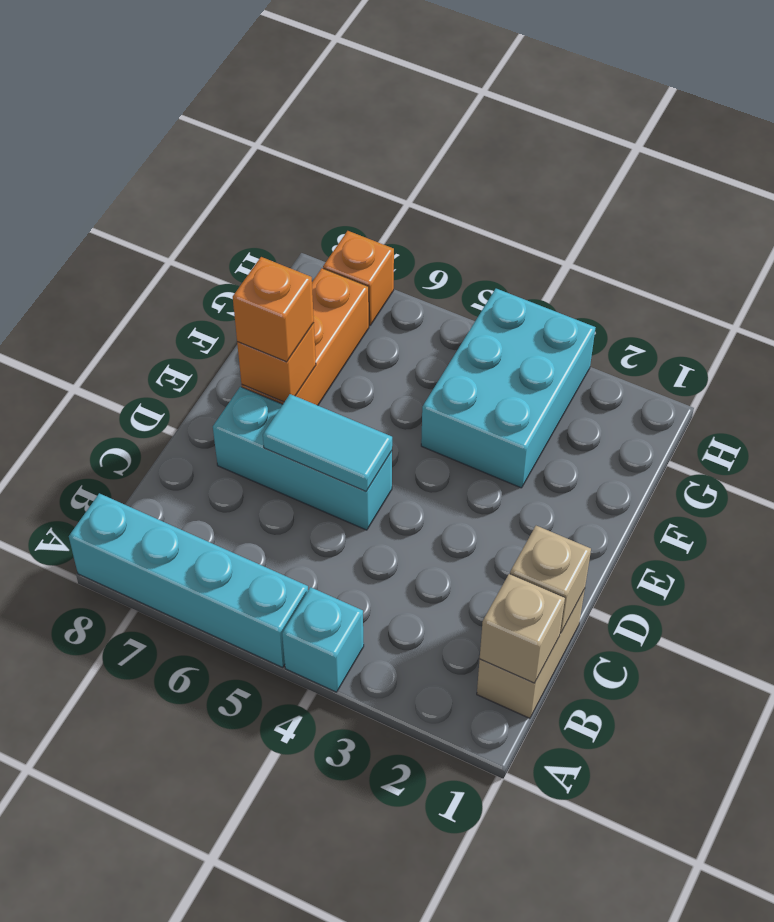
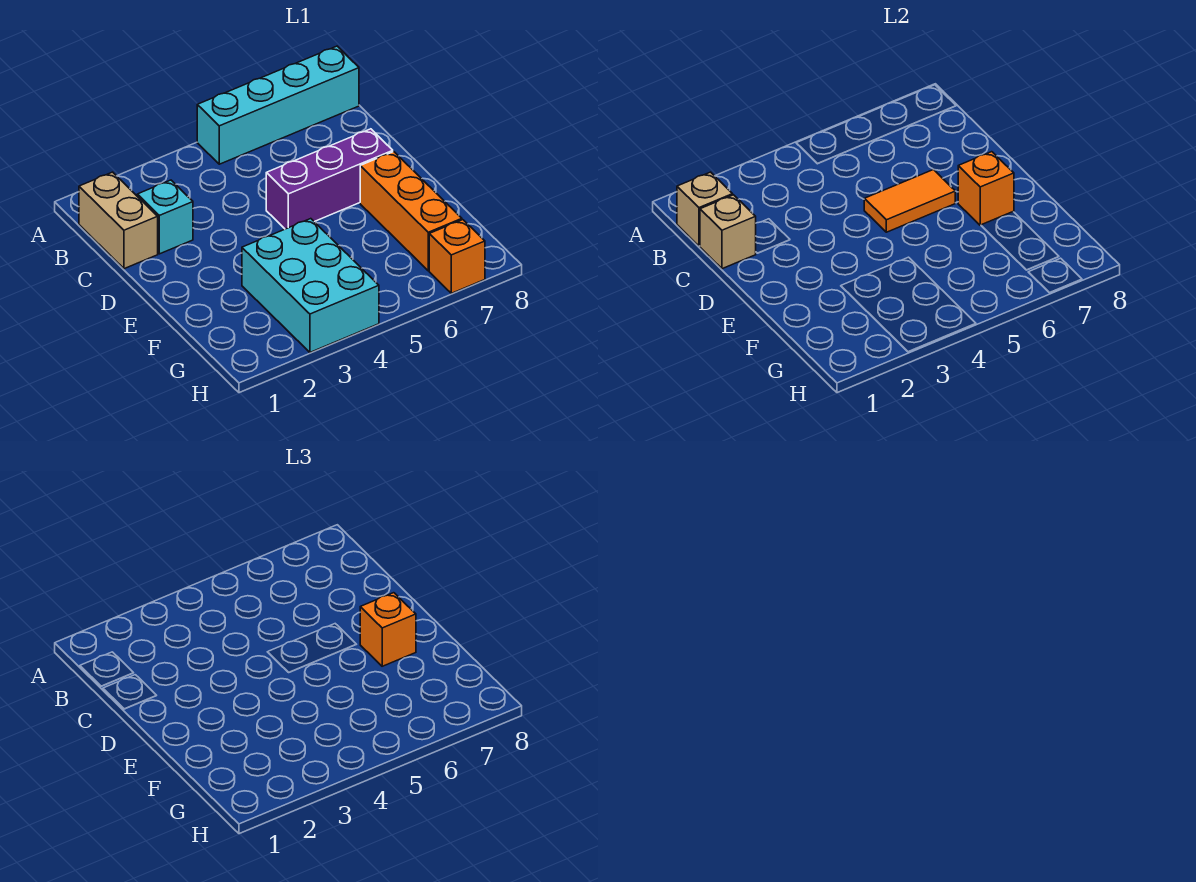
cyan 1x1 brick [282,587,364,692] -> cyan 1x1 brick moved to [137,180,193,254]
cyan 1x3 brick [213,387,392,530] -> purple 1x3 brick [266,129,393,229]
cyan 1x2 tile [263,394,392,491] -> orange 1x2 tile [864,169,955,232]

